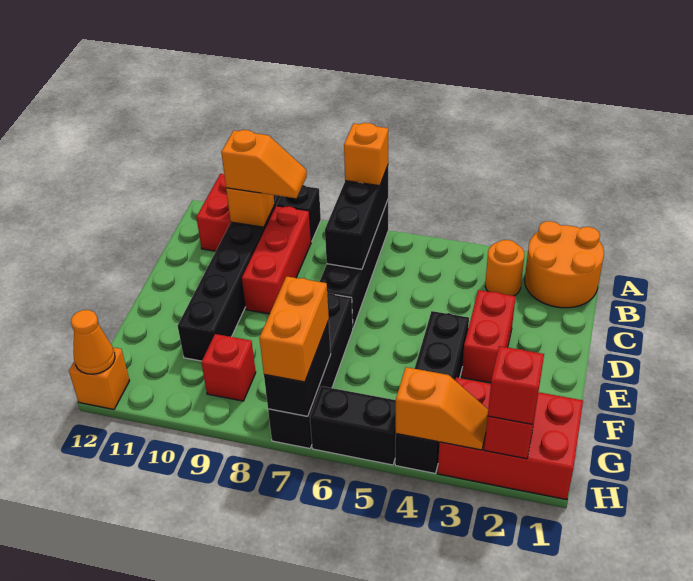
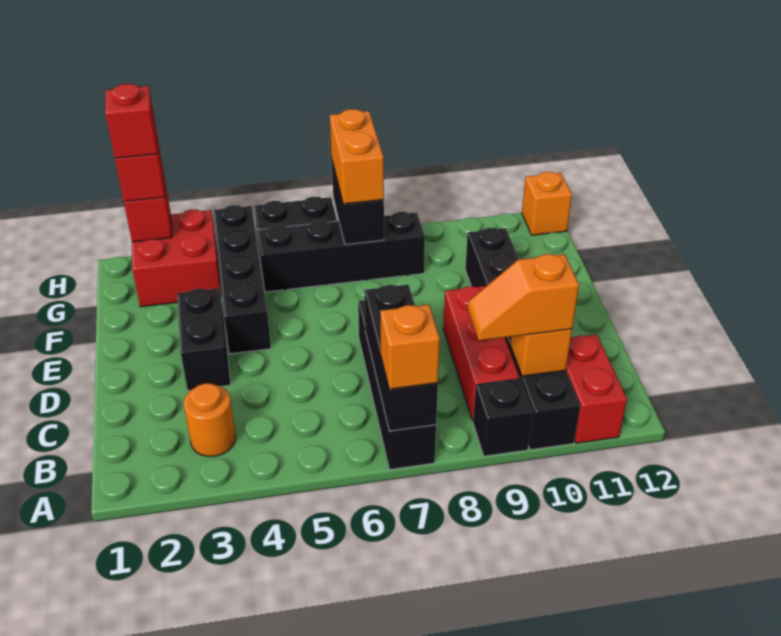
orange 2x2 round brick [525,221,604,308] -> none
red 1x2 brick [462,290,516,383] -> black 1x2 brick [177,288,231,391]
black 1x4 brick [268,293,353,448] -> black 1x4 brick turned to [257,212,425,292]
red 2x3 brick [438,377,583,500] -> red 2x2 brick [132,209,222,307]
red 1x1 brick [201,334,256,401] -> red 1x1 brick moved to [105,84,158,158]
orange 1x2 slope [396,367,488,450] -> none
orange 1x1 cone [71,310,115,374] -> none

